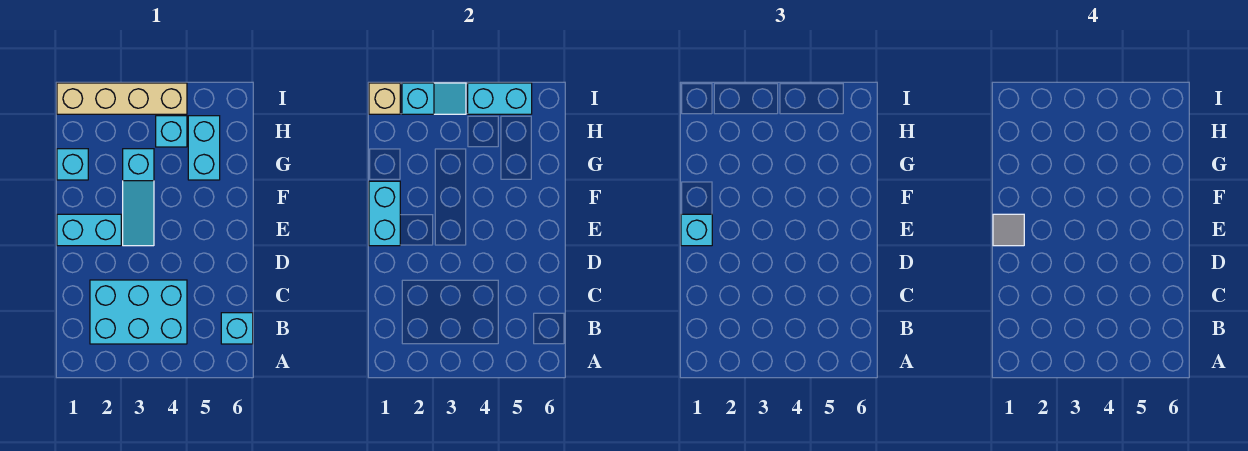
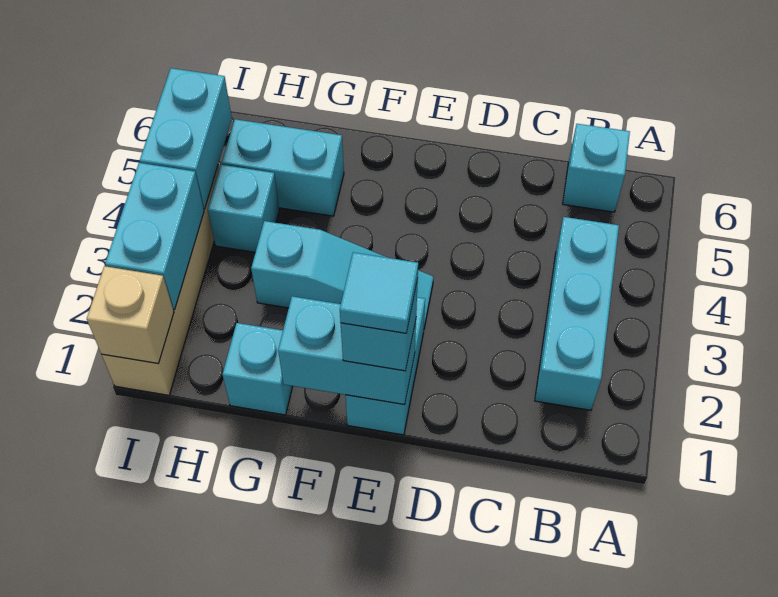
cyan 2x3 brick [90,280,187,344] -> cyan 1x3 brick [535,217,619,410]
grey 1x1 tile [993,214,1024,246] -> cyan 1x1 tile [340,252,418,333]
cyan 1x2 slope [402,83,466,114] -> cyan 1x2 brick [105,163,204,310]

